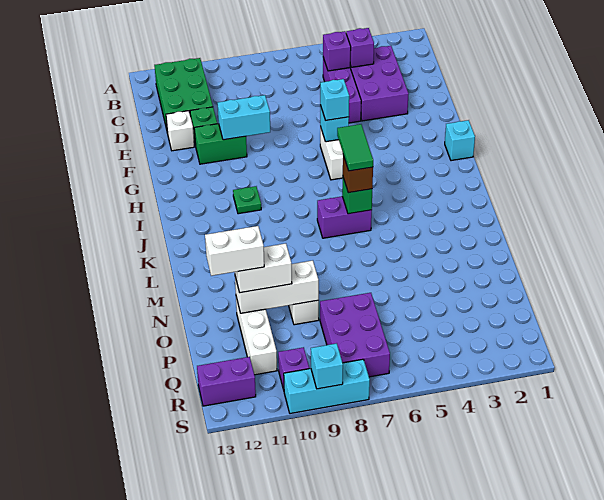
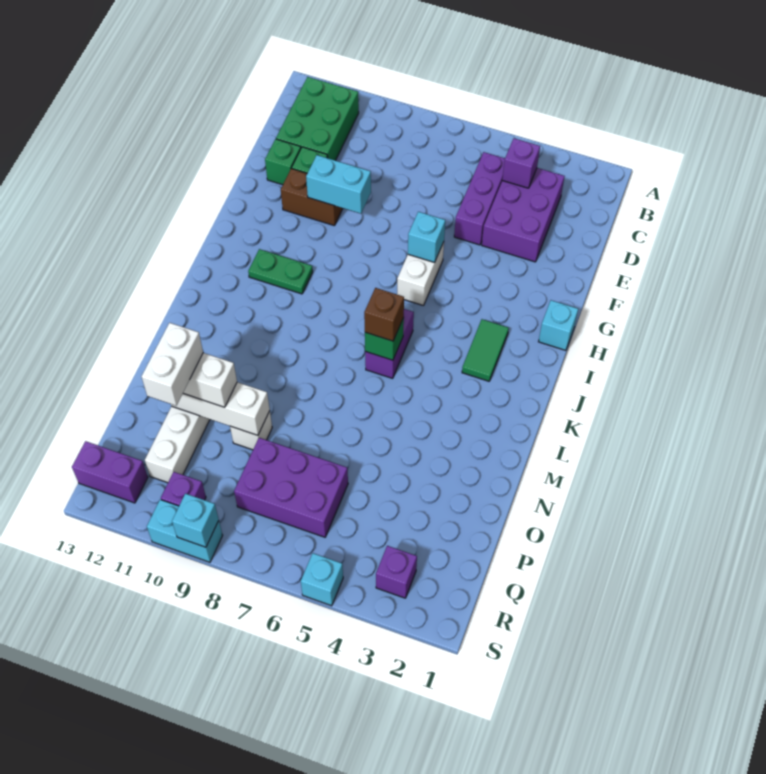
purple 1x1 brick [323,31,351,71] -> purple 1x1 brick moved to [376,546,417,598]
white 1x1 brick [166,111,194,151] -> green 1x1 brick [265,139,301,185]
green 1x2 brick [194,124,247,164] -> brown 1x2 brick [281,168,343,226]
cyan 1x1 brick [320,79,349,121] -> cyan 1x1 brick moved to [301,553,343,606]
green 1x1 plate [233,186,261,214] -> green 1x2 plate [248,249,313,294]
green 1x2 tile [337,124,373,171] -> green 1x2 tile moved to [462,319,509,381]
purple 1x2 brick [317,196,372,238] -> purple 1x2 brick turned to [365,309,414,378]
white 1x2 brick [205,226,264,276] -> white 1x2 brick turned to [142,323,203,406]
purple 2x3 brick [320,293,390,377] -> purple 2x3 brick turned to [234,438,348,537]
cyan 1x3 brick [284,359,370,414] -> cyan 1x2 brick [147,500,223,562]

